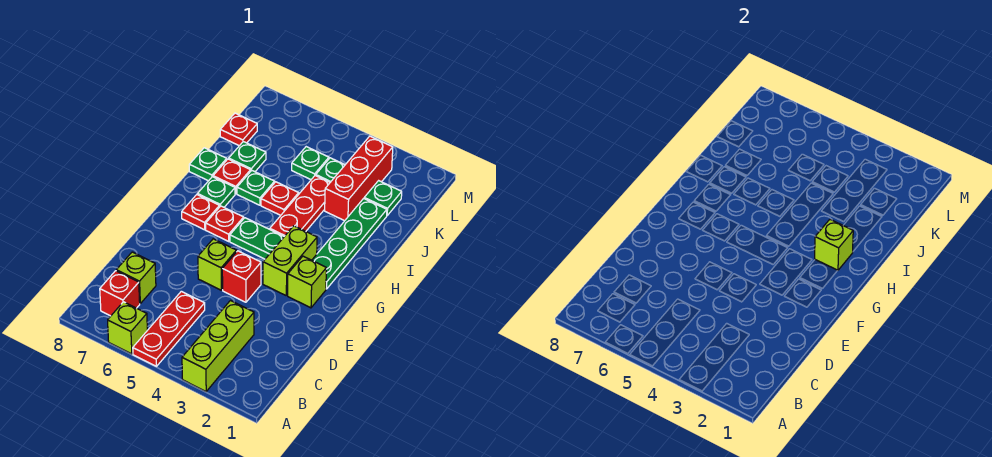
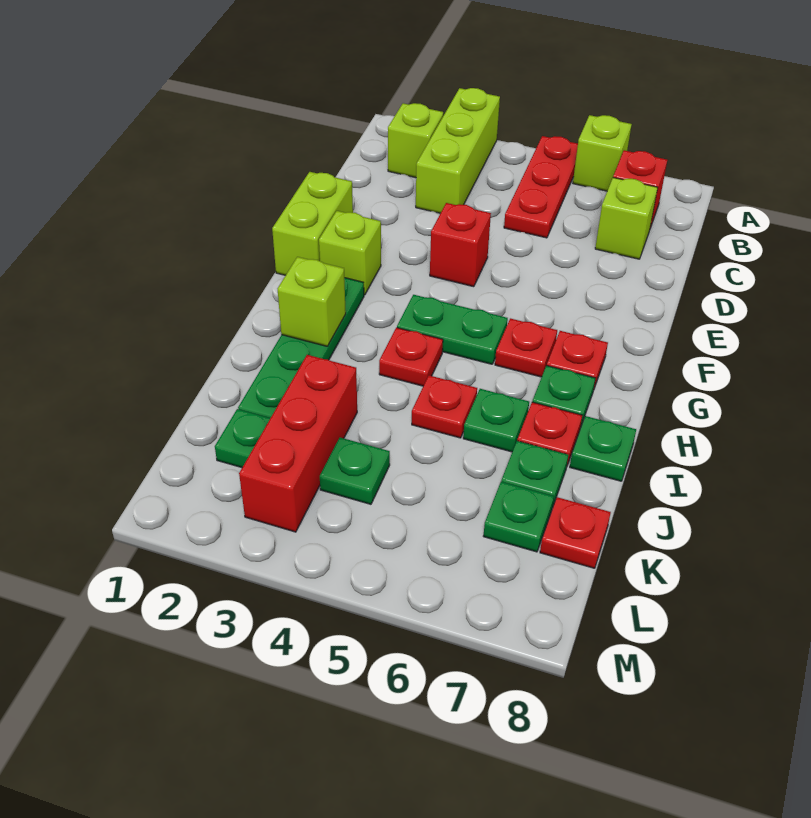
lime 1x1 brick [198,239,236,290] -> lime 1x1 brick moved to [388,103,443,178]
lime 1x2 brick [263,226,317,295] -> lime 1x2 brick moved to [272,172,353,275]
red 1x3 plate [270,175,330,236] -> red 1x1 plate [379,328,443,386]
green 1x1 plate [292,147,329,180] -> green 1x1 plate moved to [484,482,554,552]

